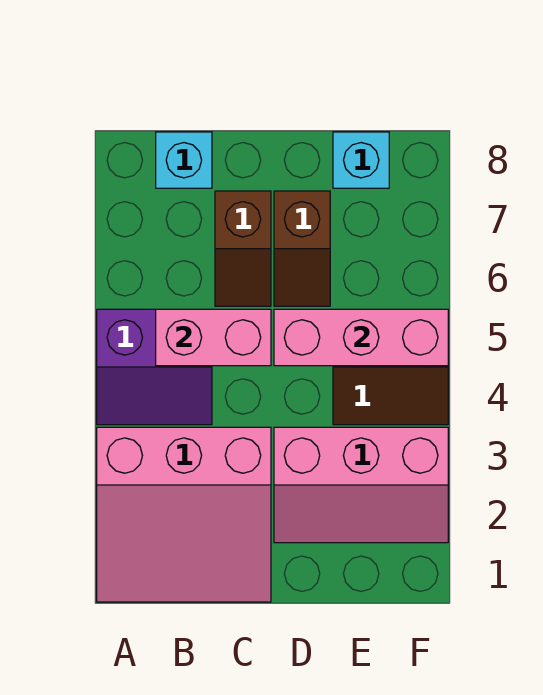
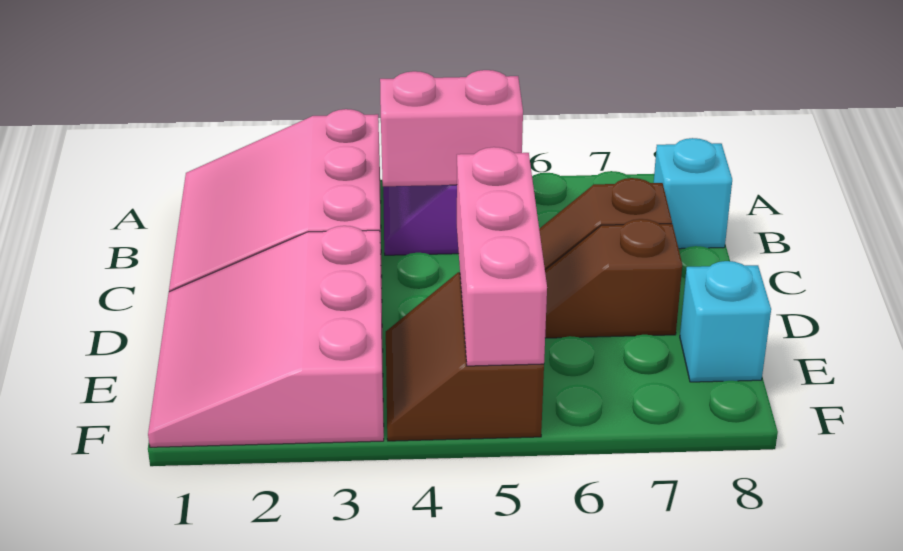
pink 1x2 brick [156,309,271,366] -> pink 1x2 brick turned to [380,70,523,186]
pink 2x3 slope [274,427,448,543] -> pink 3x3 slope [148,226,384,447]

